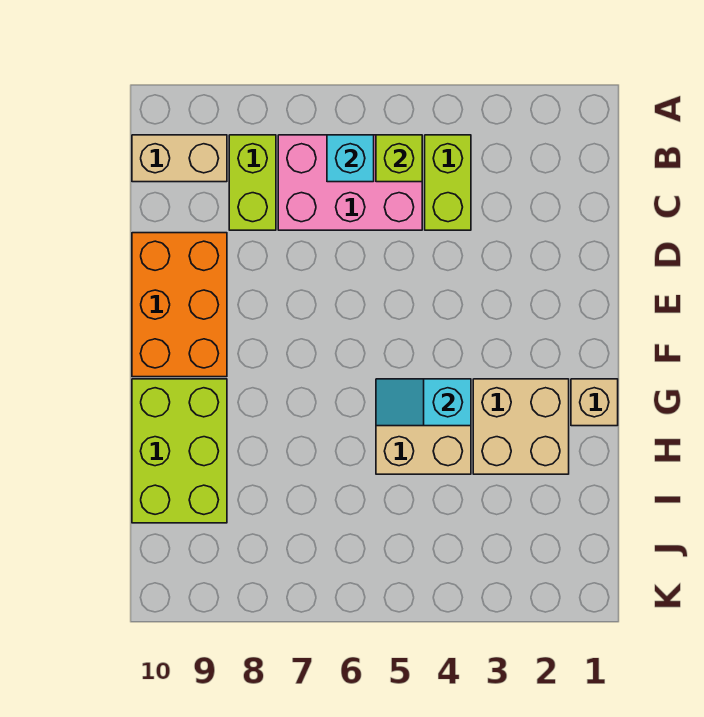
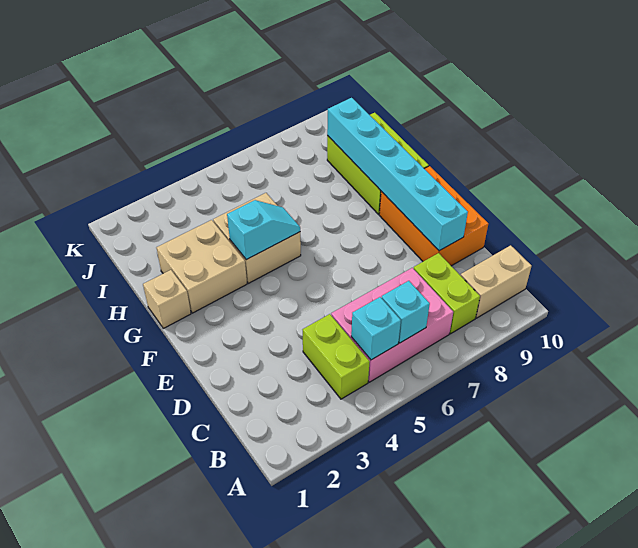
lime 1x1 brick [376,135,422,182] -> cyan 1x1 brick [351,297,401,360]
none -> cyan 1x6 brick [327,98,468,251]

